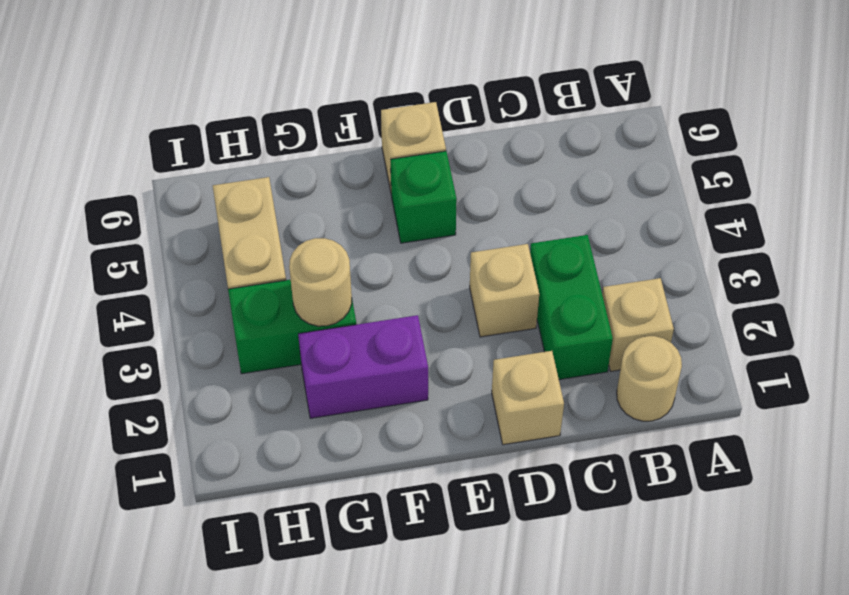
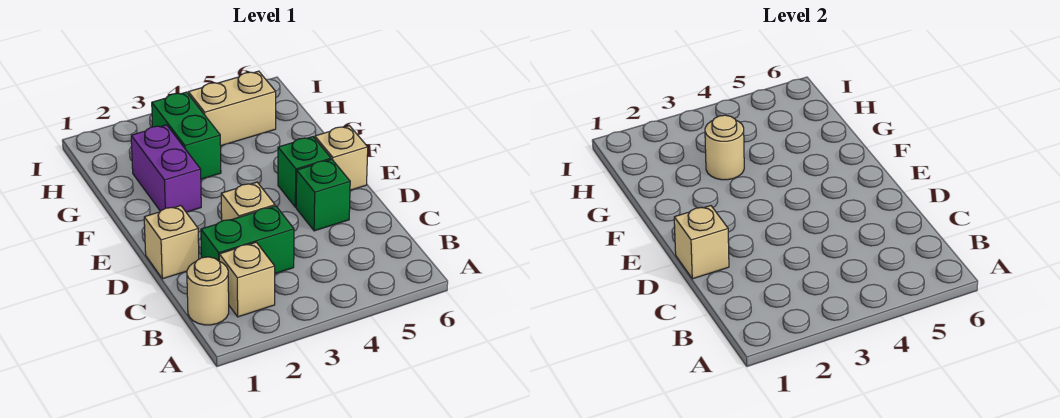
none -> tan 1x1 brick [674,206,729,279]
none -> green 1x1 brick [296,159,350,231]

